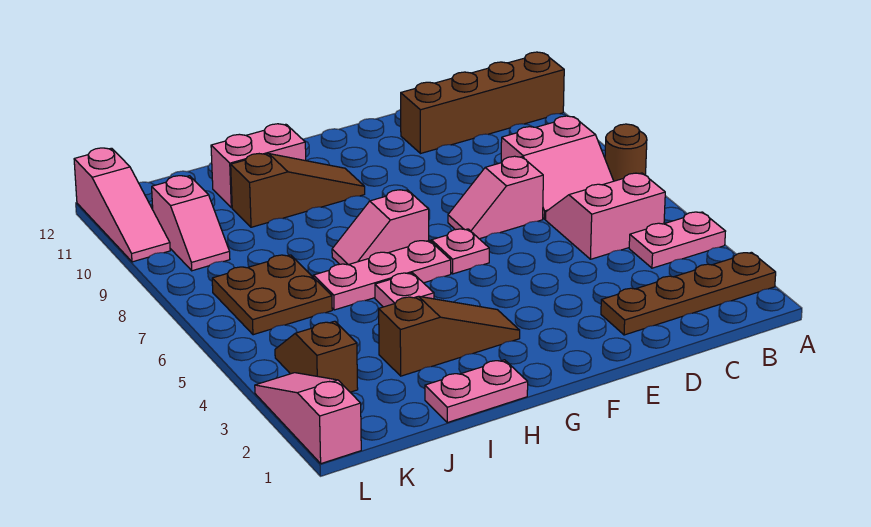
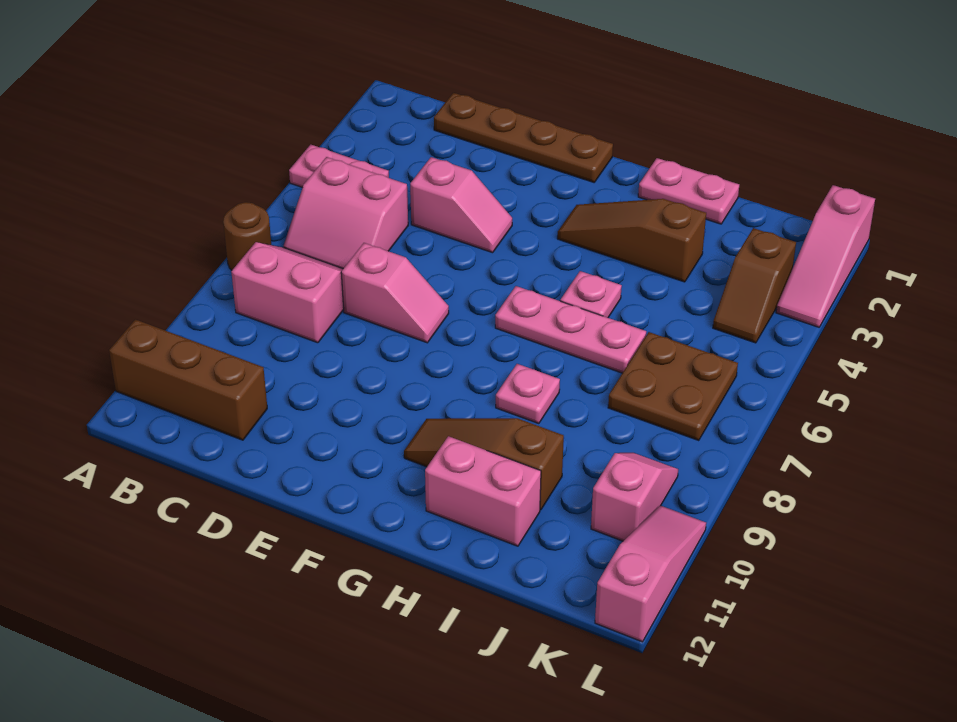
brown 1x4 plate [601,252,776,335] -> brown 1x4 plate moved to [434,93,613,182]
brown 1x4 brick [401,52,564,154] -> brown 1x3 brick [109,319,267,440]
pink 1x1 plate [431,229,489,274] -> pink 1x1 plate moved to [496,364,560,424]
pink 1x2 slope [332,190,429,265] -> pink 1x2 slope moved to [410,157,512,253]

